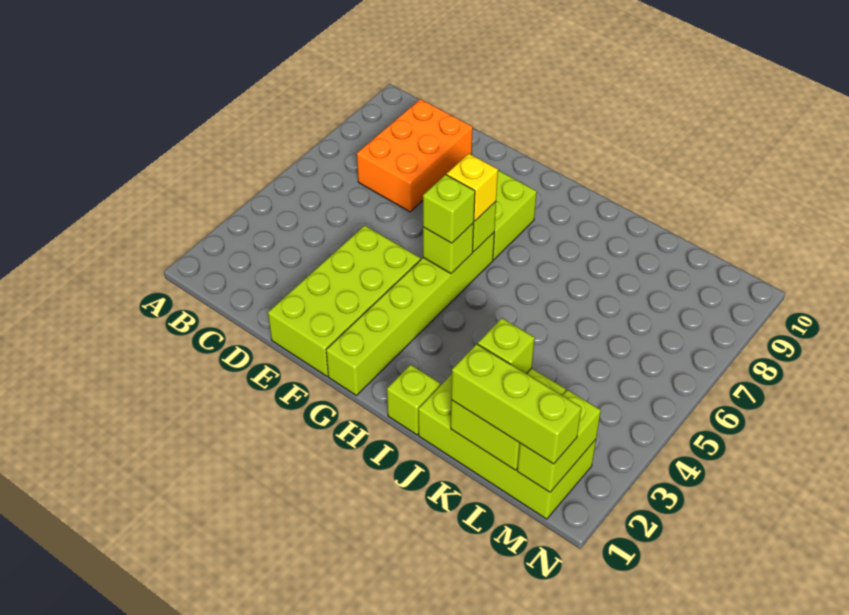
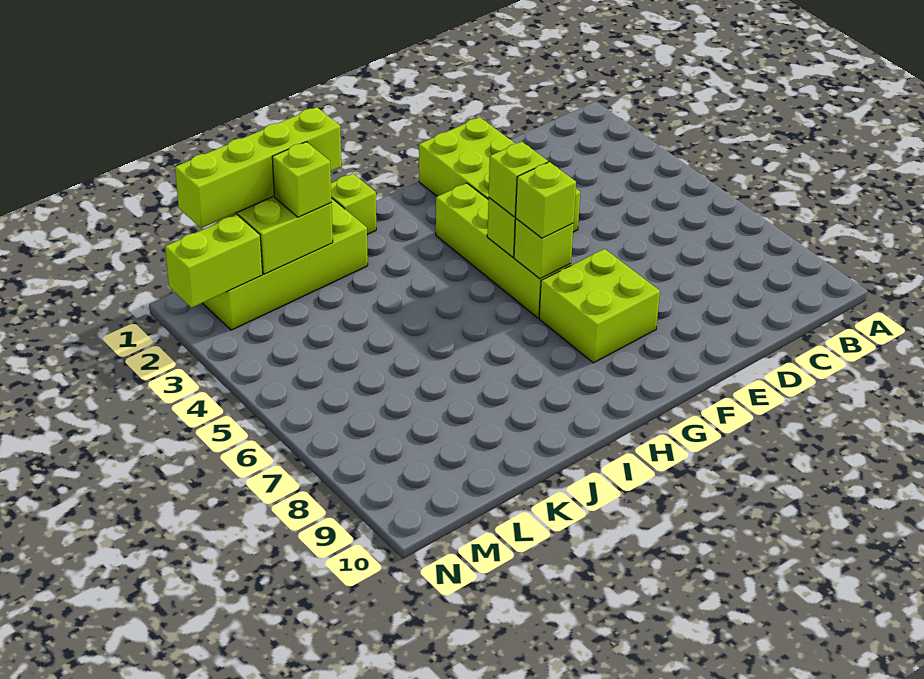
orange 2x3 brick [357,99,473,212] -> none
lime 1x6 brick [326,233,494,395] -> lime 1x4 brick [436,183,571,318]
yellow 1x1 brick [447,154,498,221] -> lime 1x1 brick [515,162,576,238]
lime 1x3 brick [451,344,581,464] -> lime 1x4 brick [175,107,341,228]
lime 1x2 brick [517,390,601,492] -> lime 1x2 brick turned to [165,215,263,308]

